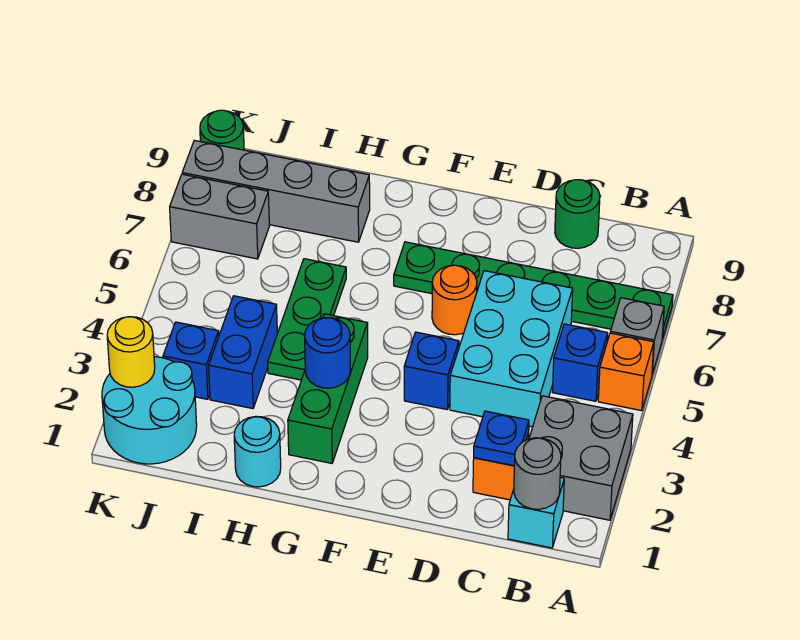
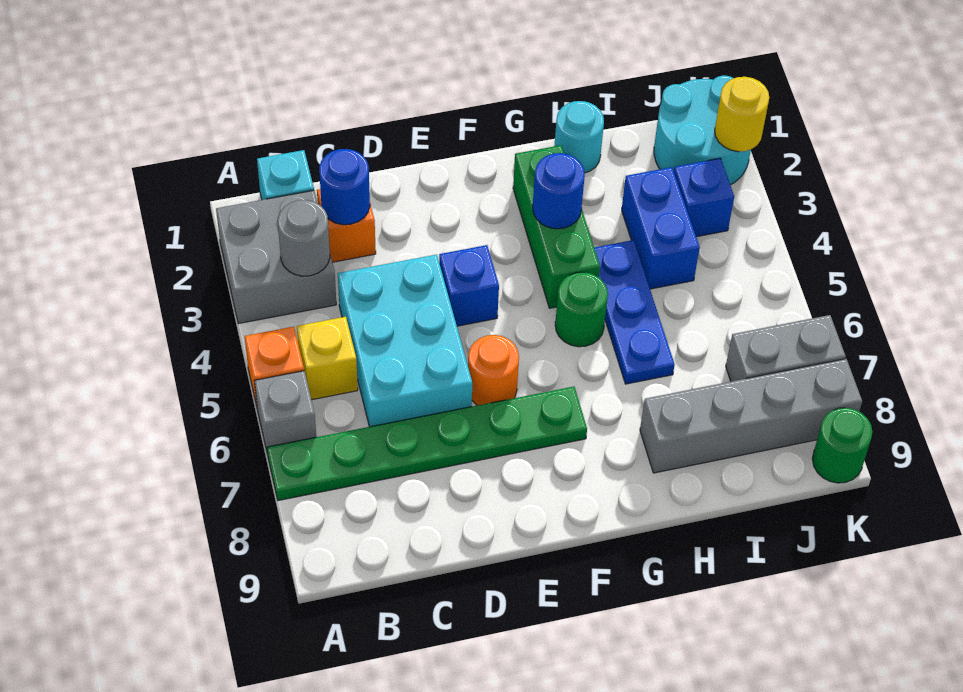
grey 1x1 round brick [514,438,561,509] -> grey 1x1 round brick moved to [278,200,330,276]
blue 1x1 brick [553,324,608,401] -> yellow 1x1 brick [297,317,358,400]
blue 1x1 plate [474,411,529,466] -> blue 1x1 round brick [319,149,370,225]
green 1x1 round brick [555,180,600,248] -> green 1x1 round brick moved to [555,272,608,347]
green 1x3 plate [268,259,346,380] -> blue 1x3 plate [594,240,675,384]

